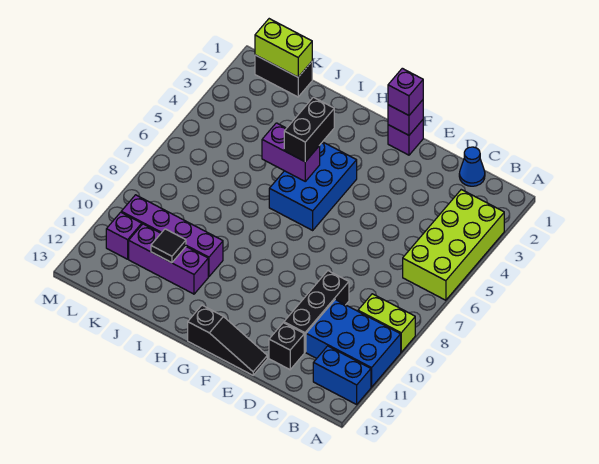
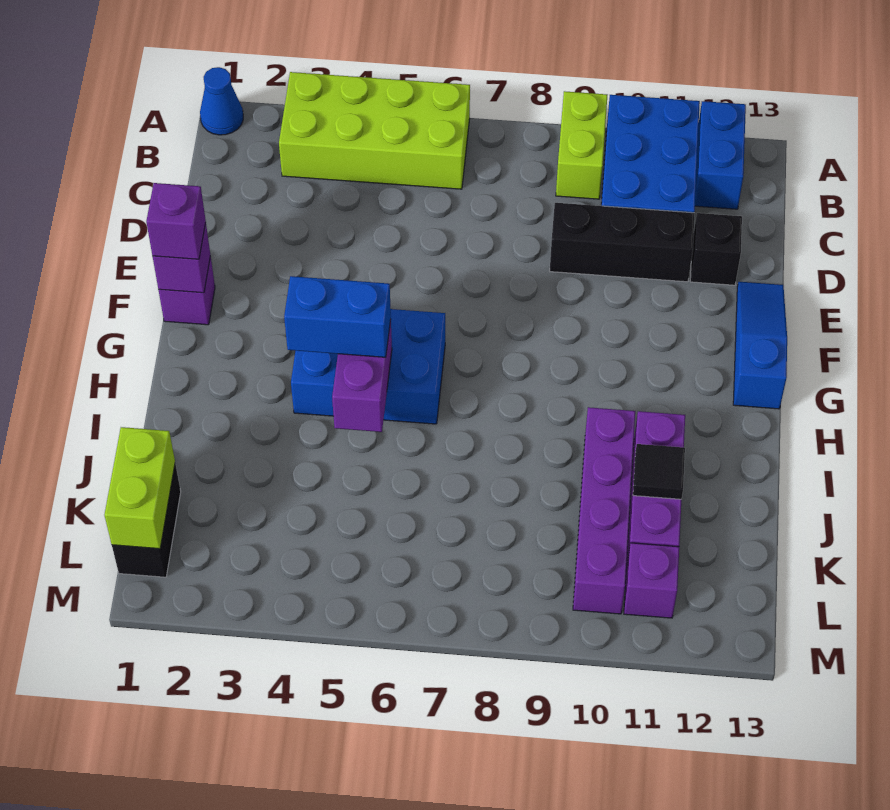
blue 1x1 cone [459,147,485,186] -> blue 1x1 cone moved to [200,67,243,135]
black 1x3 slope [188,305,267,375] -> blue 1x3 slope [733,282,787,409]
black 1x2 brick [284,97,334,162] -> blue 1x2 brick [284,276,391,357]

